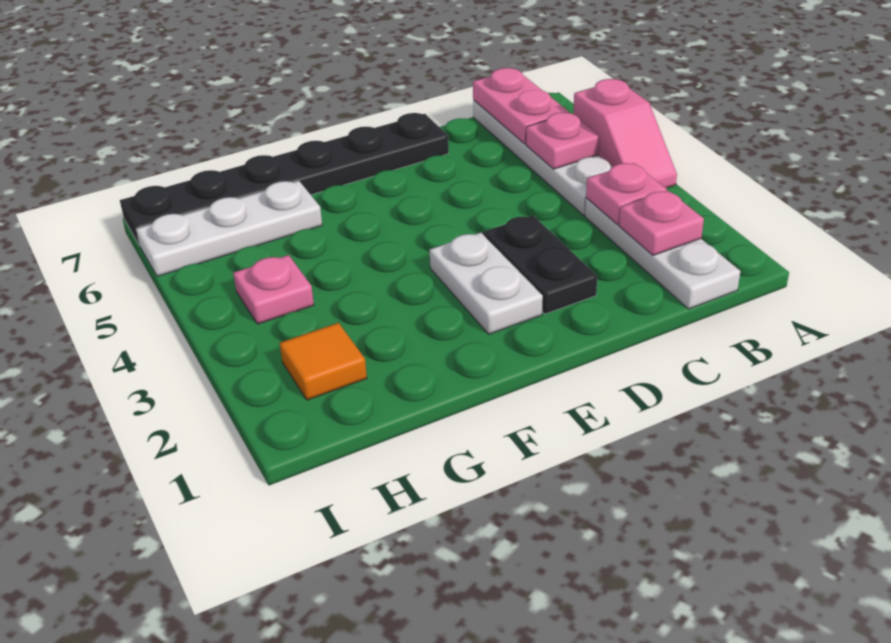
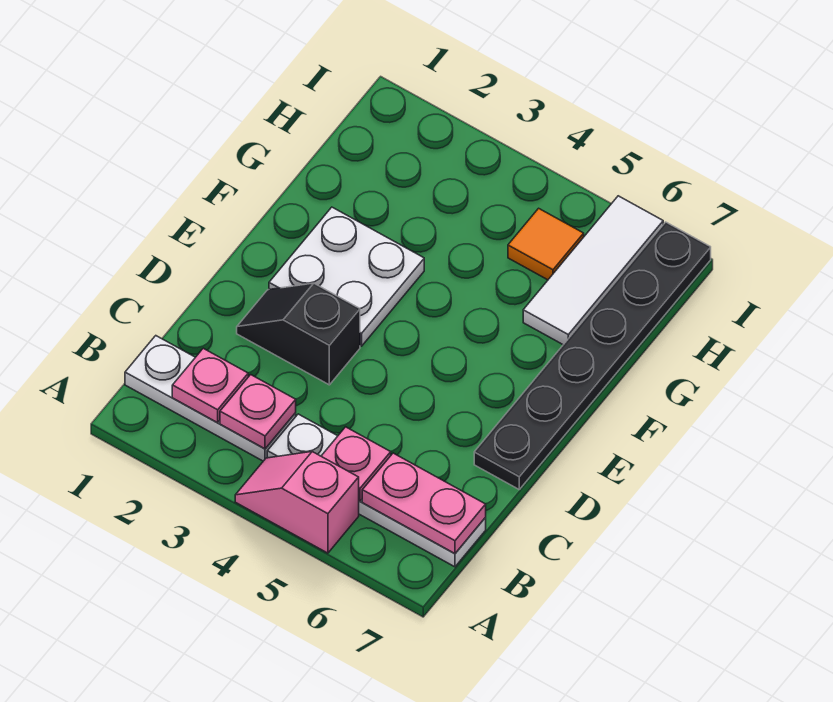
black 1x2 plate [483,216,597,314] -> black 1x2 slope [237,283,360,385]
white 1x2 plate [430,233,543,334] -> white 2x2 plate [269,207,424,346]
white 1x3 plate [136,181,322,276] -> white 1x3 tile [523,196,663,345]
orange 1x1 tile [280,323,367,400] -> orange 1x1 tile moved to [508,208,584,280]
pink 1x1 plate [233,255,314,324] -> none

